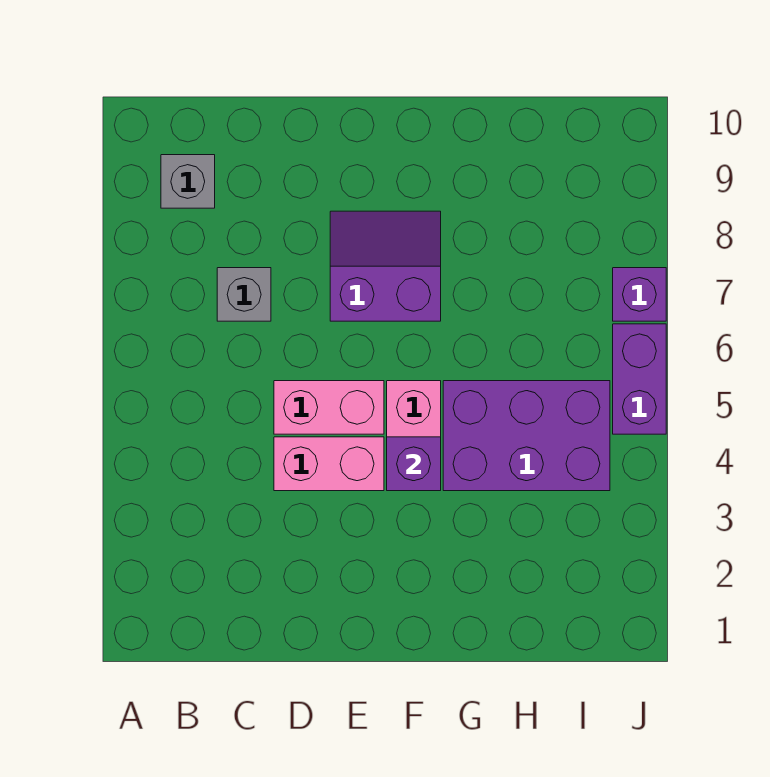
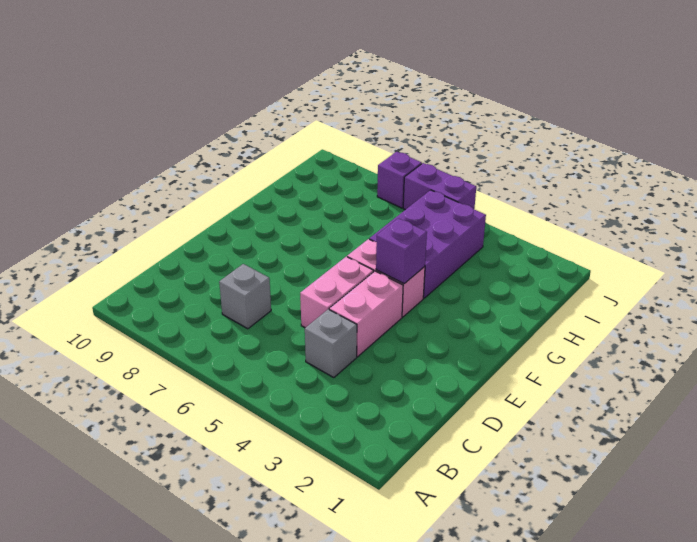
grey 1x1 brick [161,155,215,208] -> grey 1x1 brick moved to [305,309,357,378]
purple 2x2 slope [330,211,441,321] -> none

